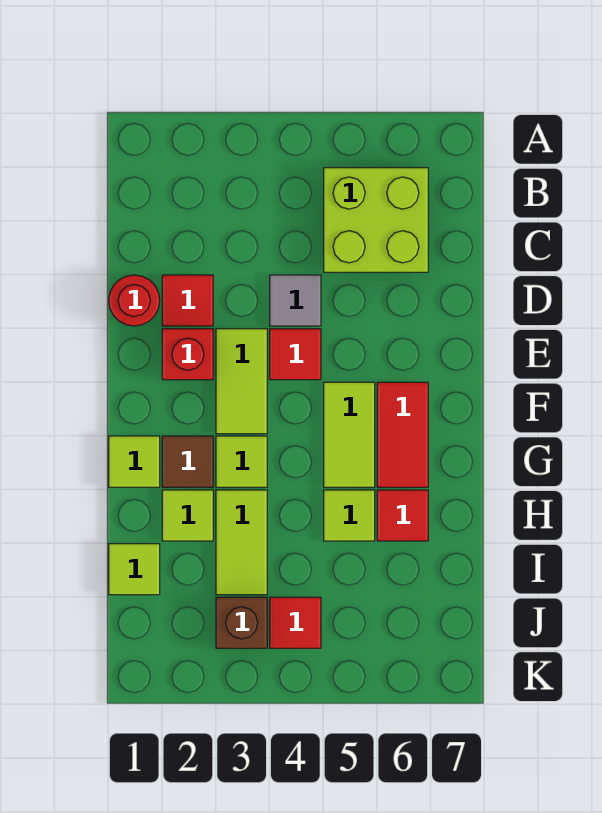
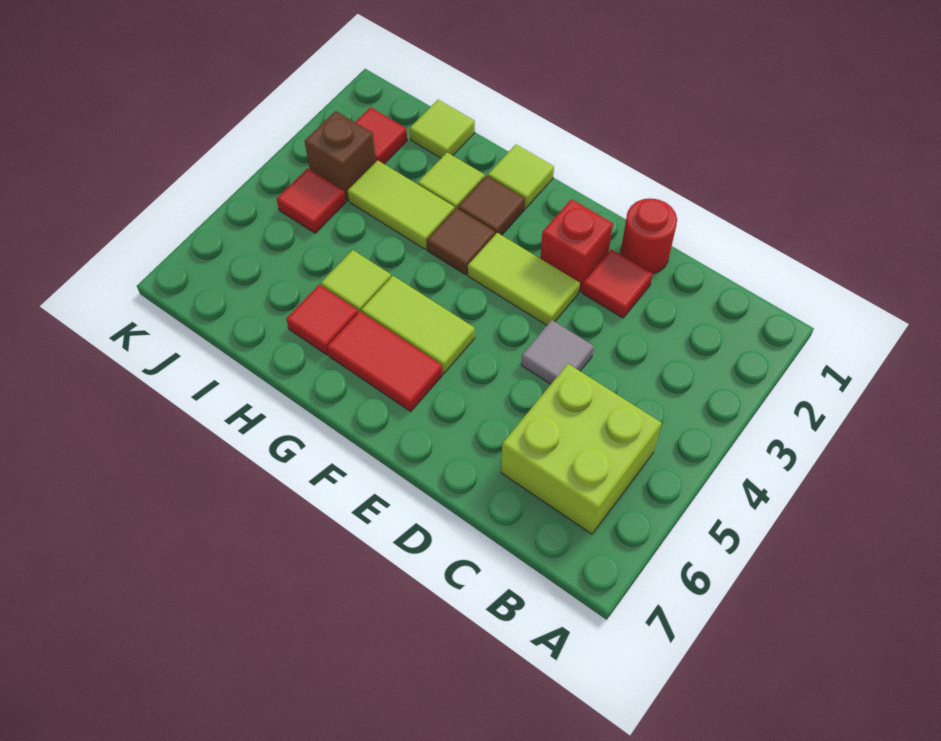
red 1x1 tile [270,329,321,380] -> red 1x1 tile moved to [355,107,407,164]
lime 1x1 tile [216,436,267,487] -> brown 1x1 tile [427,208,495,275]

